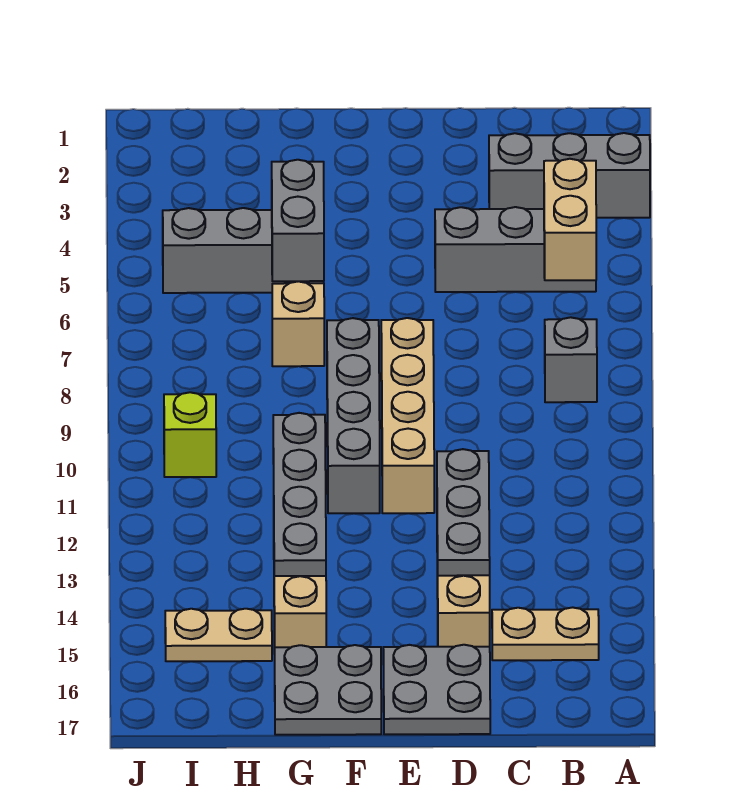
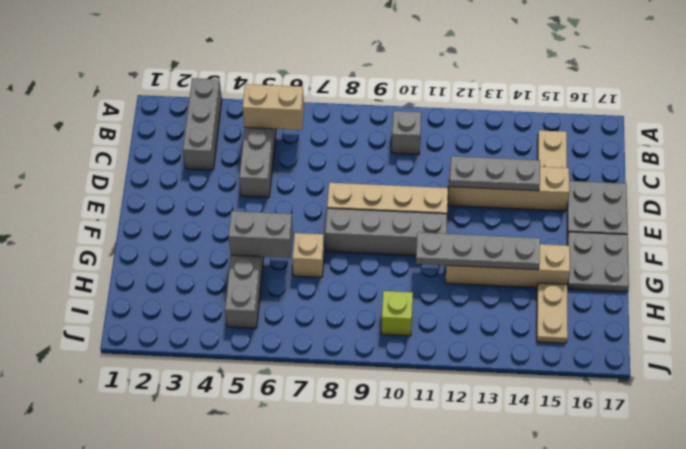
grey 1x1 brick [545,317,597,402] -> grey 1x1 brick moved to [392,111,421,155]

